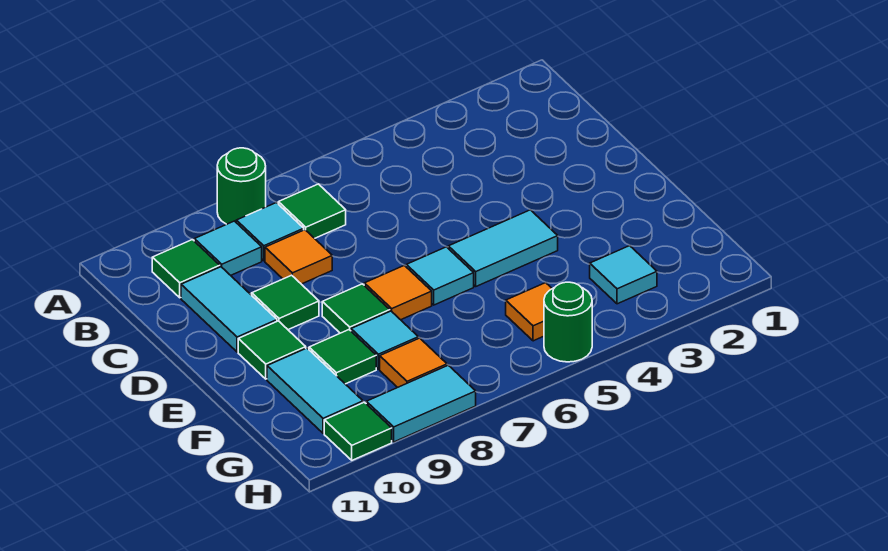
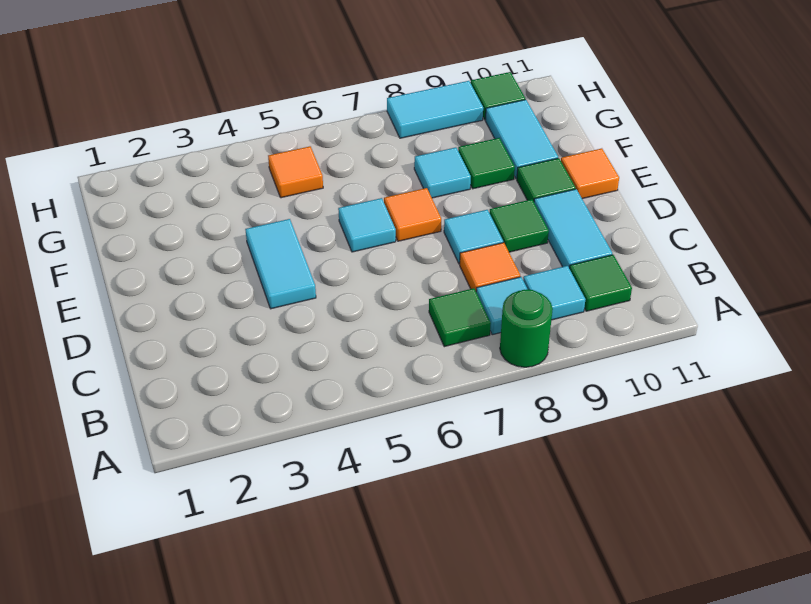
cyan 1x2 tile [448,210,558,286] -> cyan 1x2 tile turned to [245,219,316,309]
green 1x1 tile [322,284,390,333] -> none
cyan 1x1 tile [590,246,657,304] -> cyan 1x1 tile moved to [444,210,503,264]
orange 1x1 tile [380,338,447,388] -> orange 1x1 tile moved to [561,148,619,199]
green 1x1 round brick [544,282,592,362] -> none

